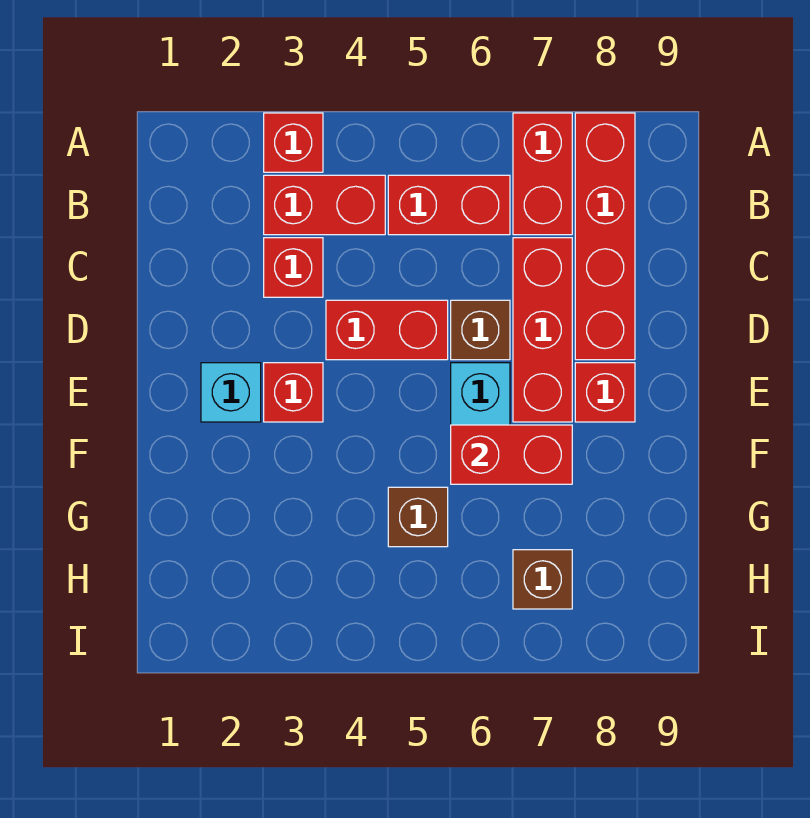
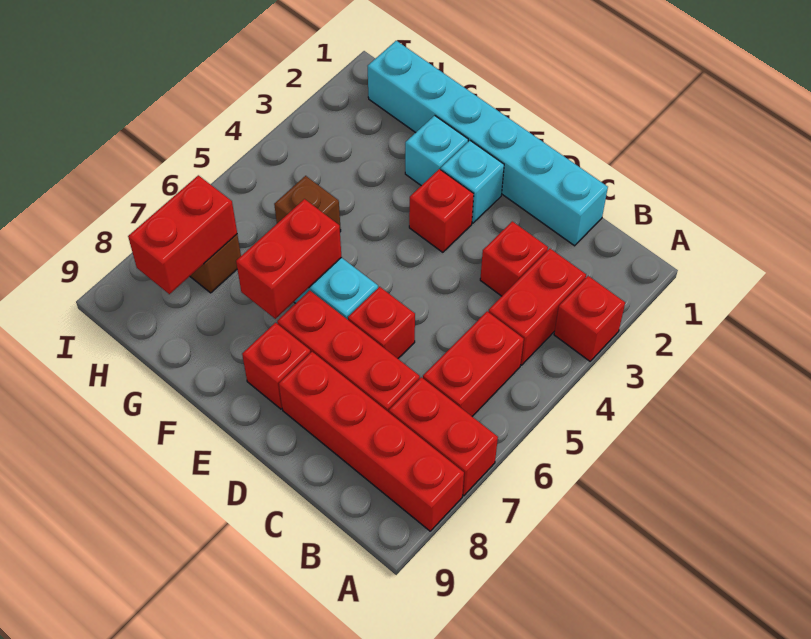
none -> cyan 1x6 brick [368,41,608,246]
red 1x2 brick [326,300,448,360] -> red 1x2 brick moved to [128,175,237,294]
brown 1x1 brick [451,300,510,360] -> red 1x1 brick [348,287,415,359]
none -> cyan 1x1 brick [405,115,468,186]

